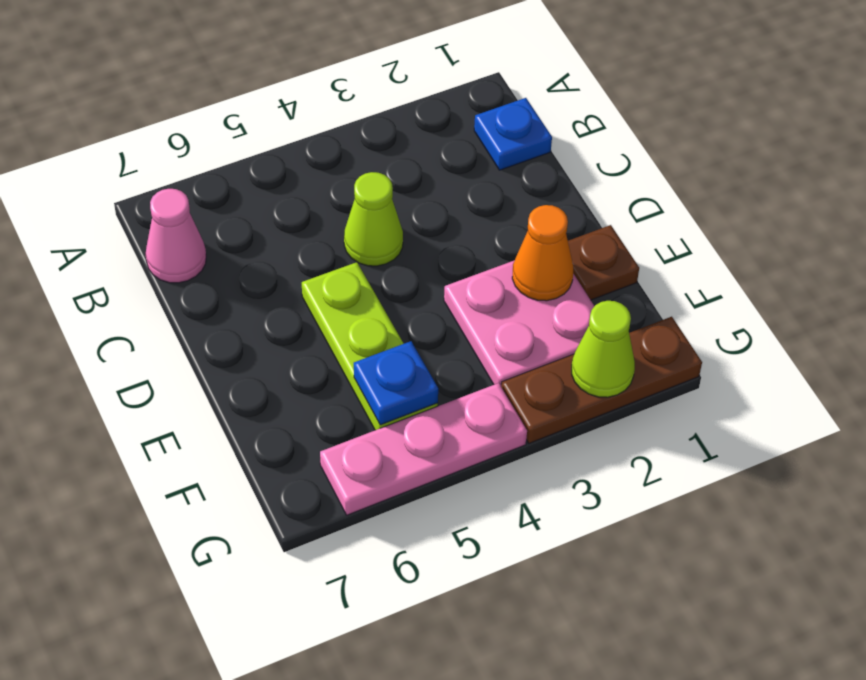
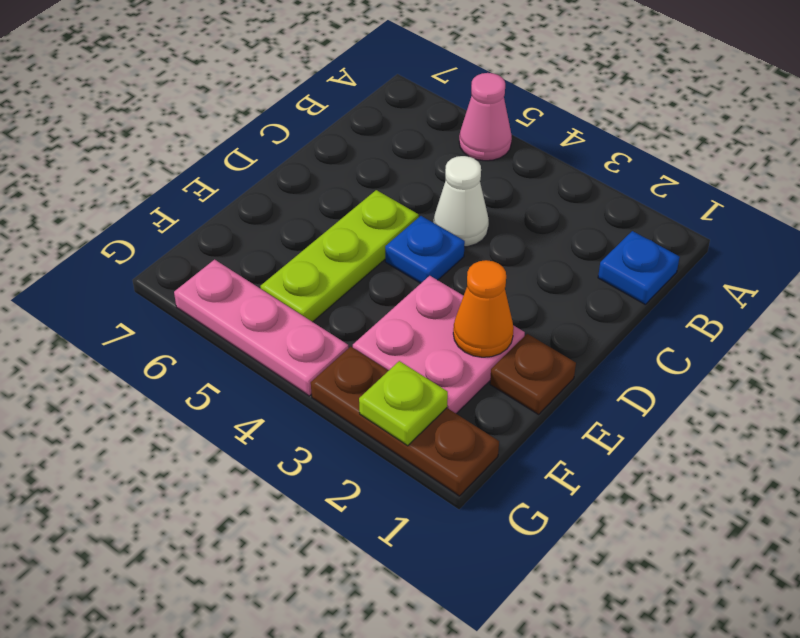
pink 1x1 cone [146,189,206,283] -> pink 1x1 cone moved to [459,73,512,161]
lime 1x1 cone [344,172,403,266] -> white 1x1 cone [434,156,489,247]
blue 1x1 plate [354,341,438,425] -> blue 1x1 plate moved to [385,216,465,283]
lime 1x1 cone [572,301,635,397] -> lime 1x1 plate [359,361,448,446]

